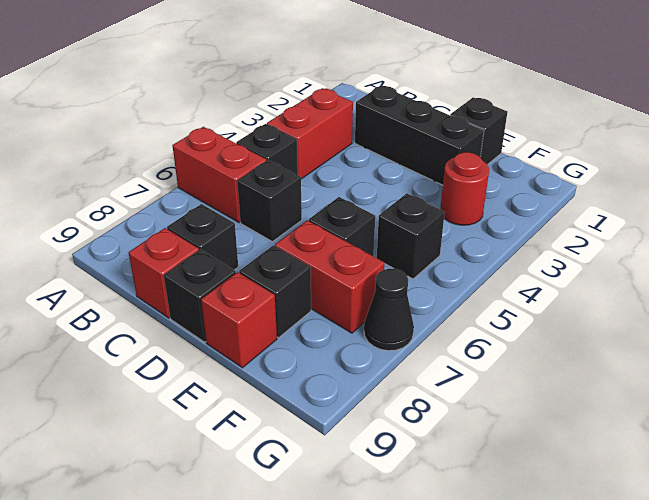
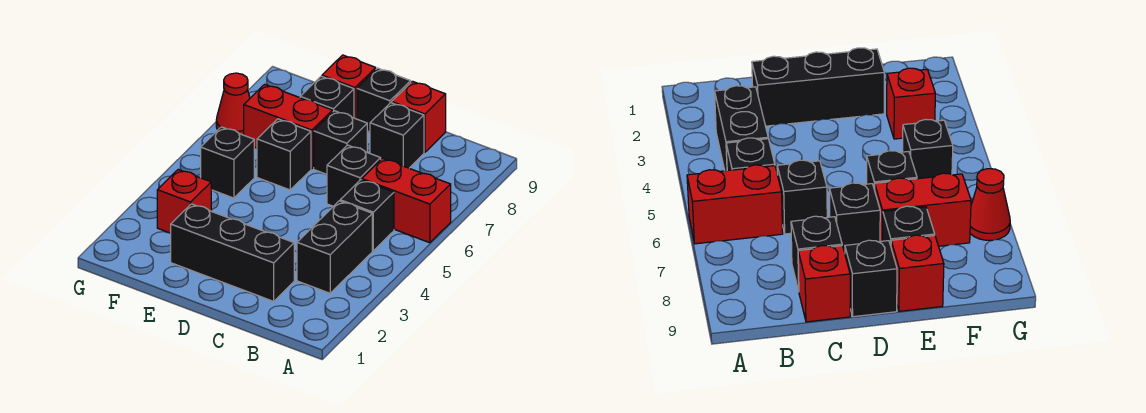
red 1x2 brick [267,88,353,179] -> black 1x2 brick [297,201,372,293]
black 1x1 brick [450,97,507,165] -> black 1x1 brick moved to [314,111,367,175]
red 1x1 round brick [440,152,489,225] -> red 1x1 brick [157,170,211,233]
black 1x1 cone [364,269,414,351] -> red 1x1 cone [216,73,250,135]

